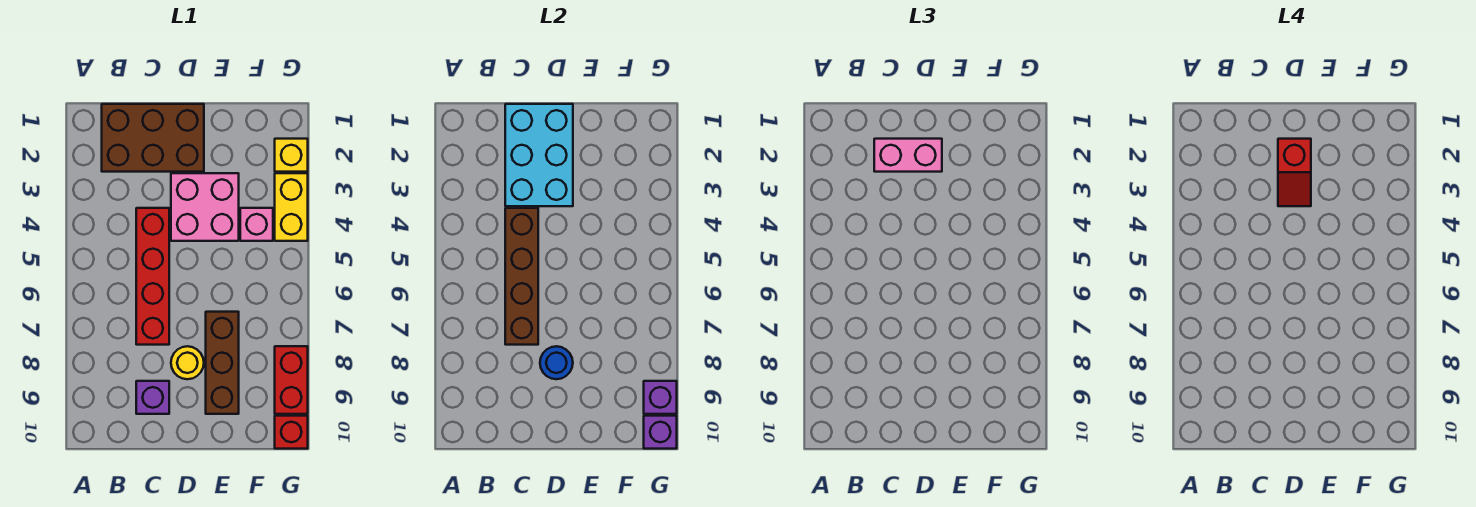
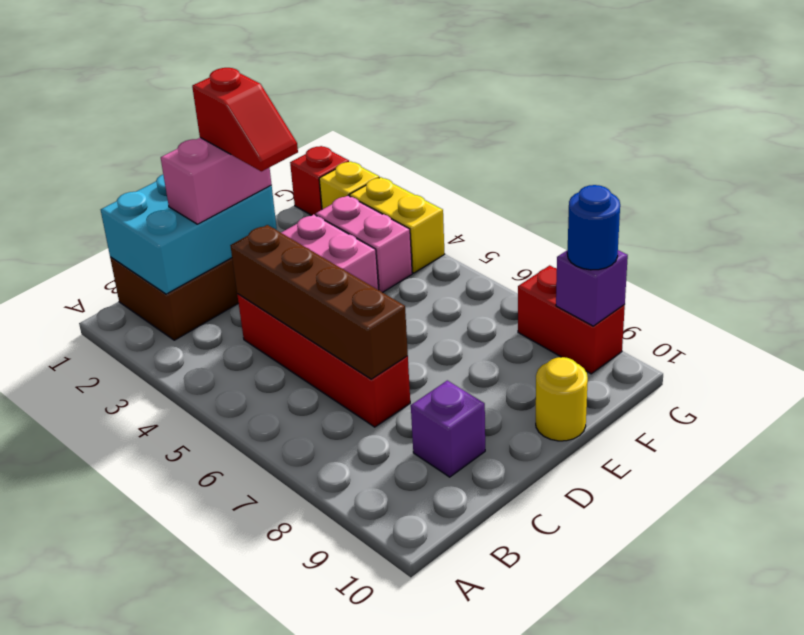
cyan 2x3 brick [505,104,573,206] -> cyan 2x3 brick turned to [101,175,277,294]
yellow 1x1 round brick [171,346,204,379] -> yellow 1x1 round brick moved to [536,357,588,441]
blue 1x1 round brick [540,346,573,379] -> blue 1x1 round brick moved to [567,185,620,270]
brown 1x3 brick [206,312,239,414] -> none
pink 1x1 brick [240,208,273,241] -> pink 1x2 brick [316,196,412,293]
red 1x1 brick [275,416,308,449] -> red 1x1 brick moved to [290,146,349,215]
purple 1x1 brick [644,416,677,449] -> none

